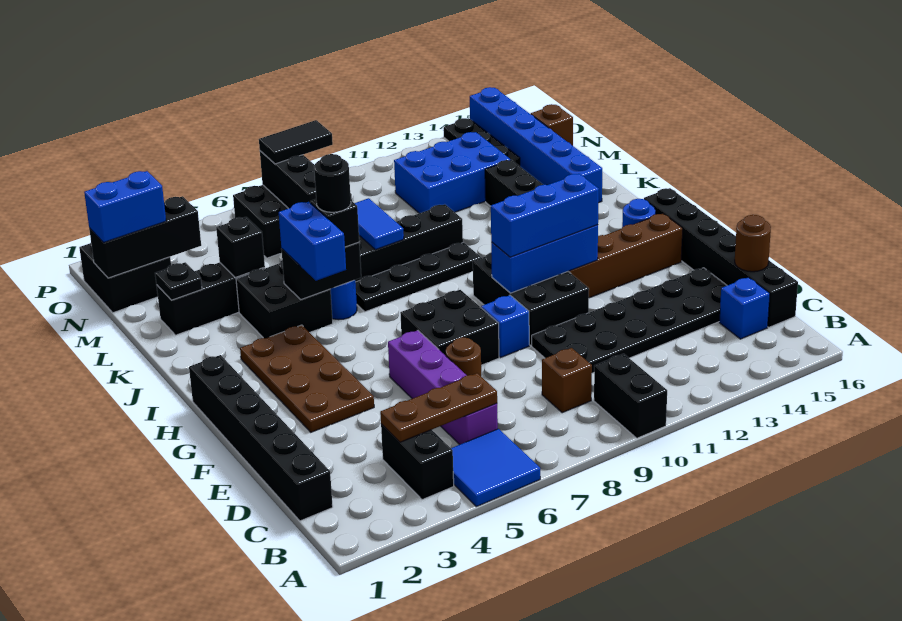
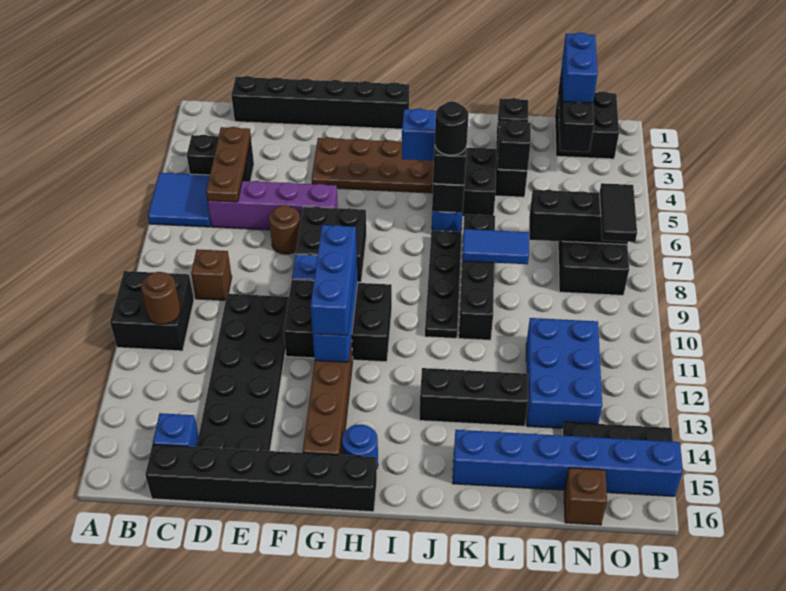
black 1x2 brick [594,354,667,438] -> black 2x2 brick [110,271,194,351]
brown 1x1 round brick [735,215,771,272] -> brown 1x1 round brick moved to [141,272,180,324]

